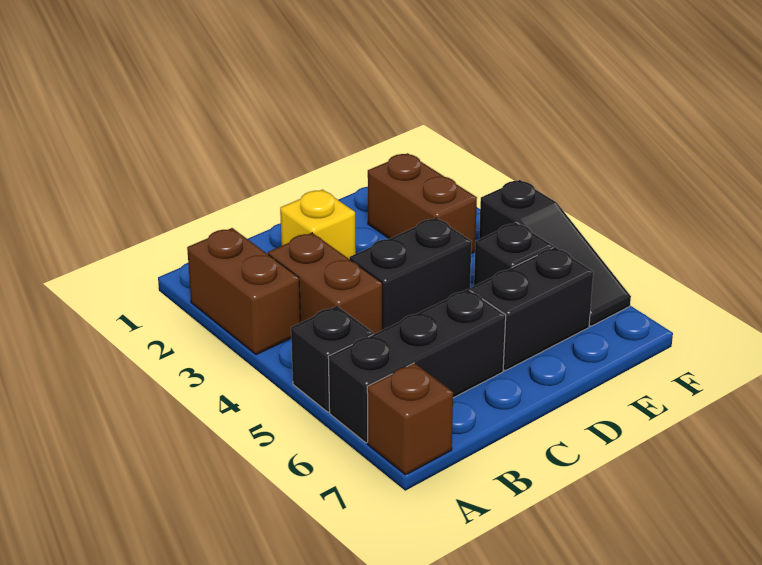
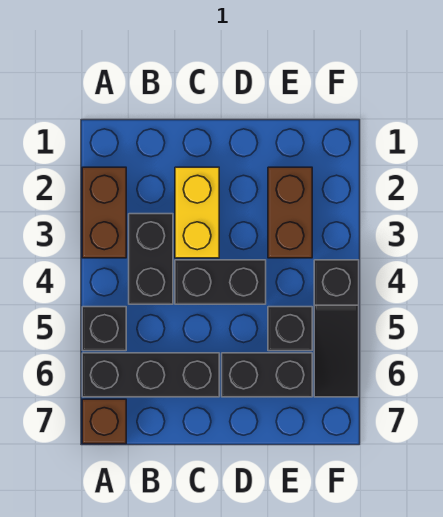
brown 1x2 brick [268,233,382,334] -> black 1x2 brick [129,214,173,304]
yellow 1x1 brick [280,190,356,259] -> yellow 1x2 brick [175,167,219,258]

